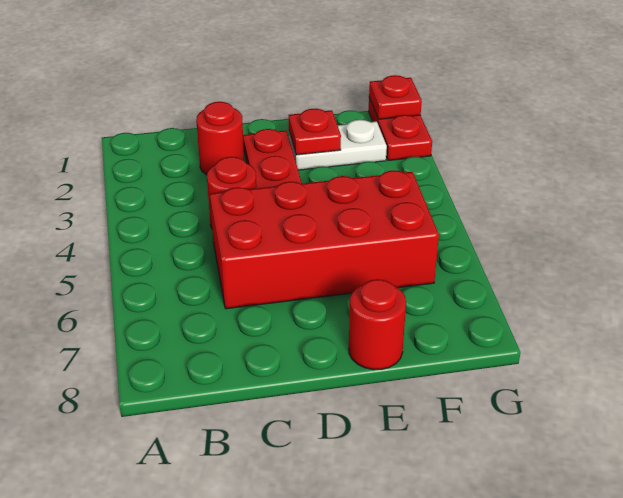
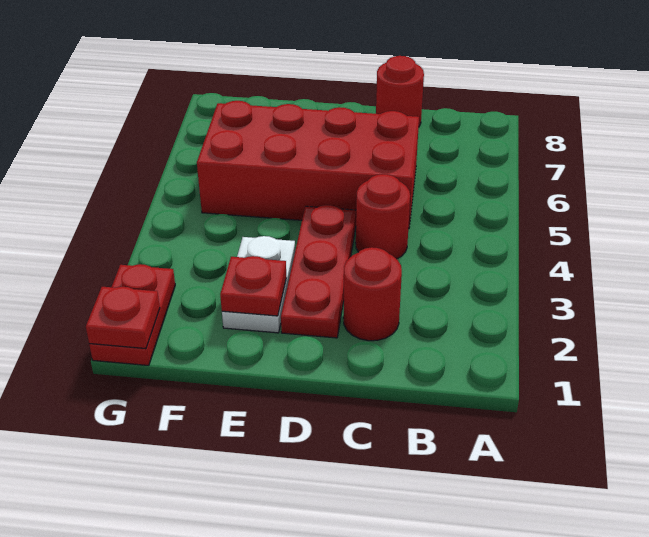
white 1x2 plate [289,120,387,170] -> white 1x2 plate turned to [222,236,295,333]
red 1x1 round brick [349,279,406,370] -> red 1x1 round brick moved to [376,56,424,126]

